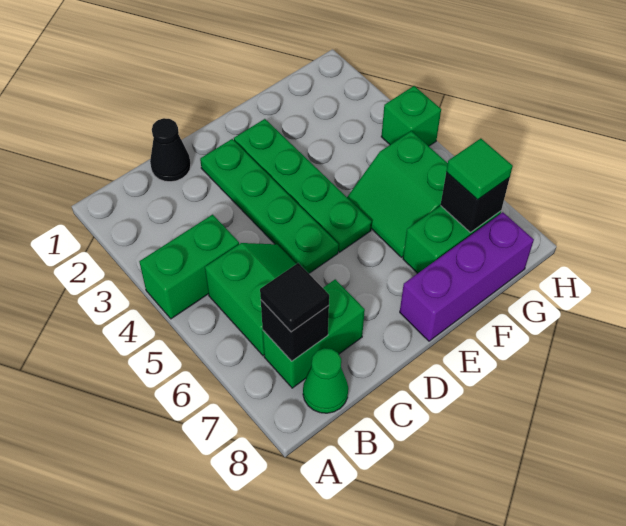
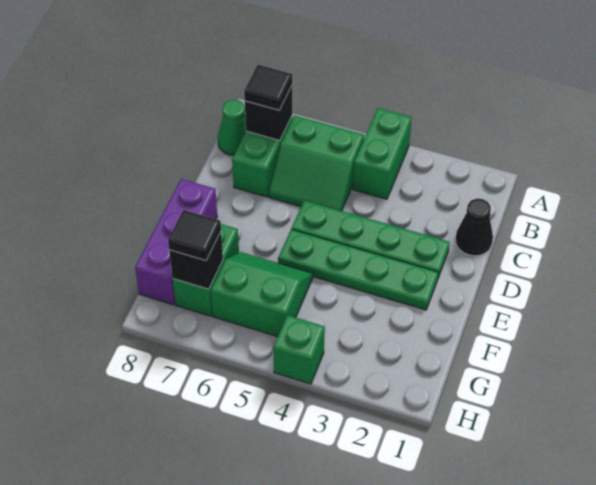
green 1x1 tile [446,139,513,199] -> black 1x1 tile [168,210,221,261]

